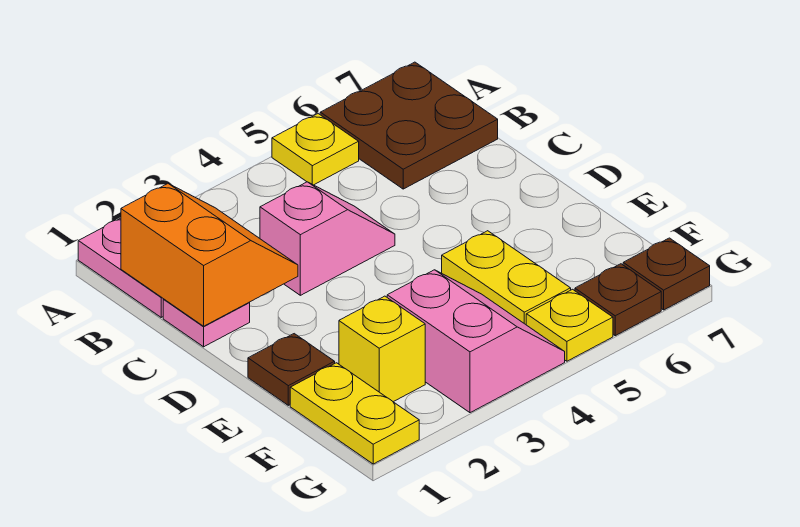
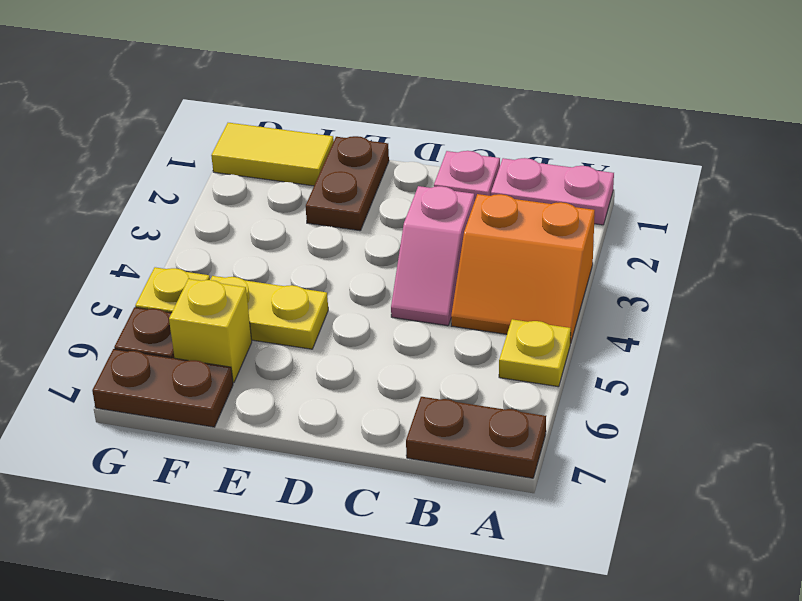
brown 2x2 plate [320,62,498,189] -> brown 1x2 plate [406,397,546,478]
orange 2x2 slope [121,184,298,326] -> orange 2x2 slope moved to [451,194,595,343]
brown 1x1 plate [248,334,335,405] -> brown 1x2 plate [306,136,389,231]
yellow 1x2 plate [290,363,419,464] -> yellow 1x2 tile [211,123,334,186]
yellow 1x1 brick [339,296,425,402] -> yellow 1x1 brick moved to [169,279,252,383]
pink 2x2 slope [387,270,565,413] -> none
brown 1x1 plate [623,238,710,310] -> brown 1x2 plate [92,349,233,427]

